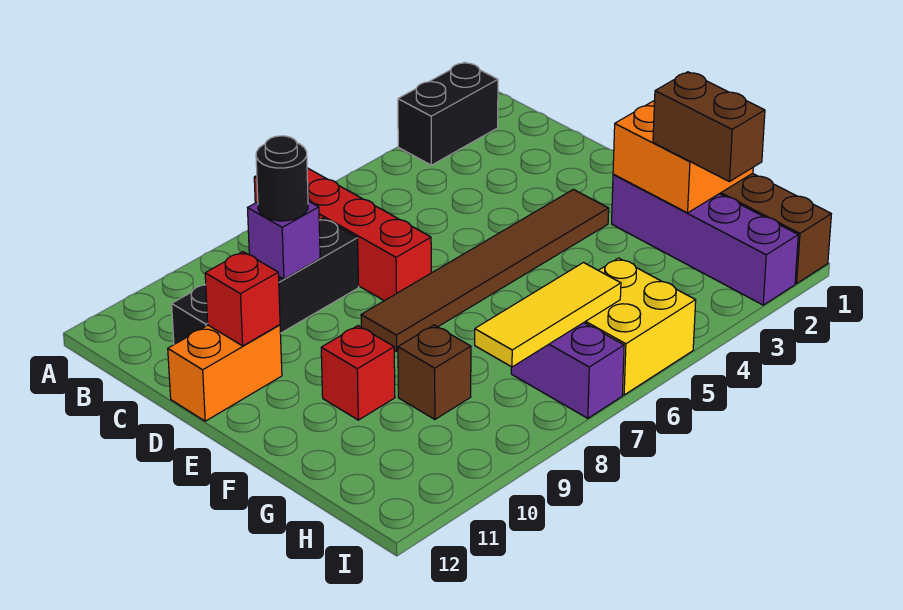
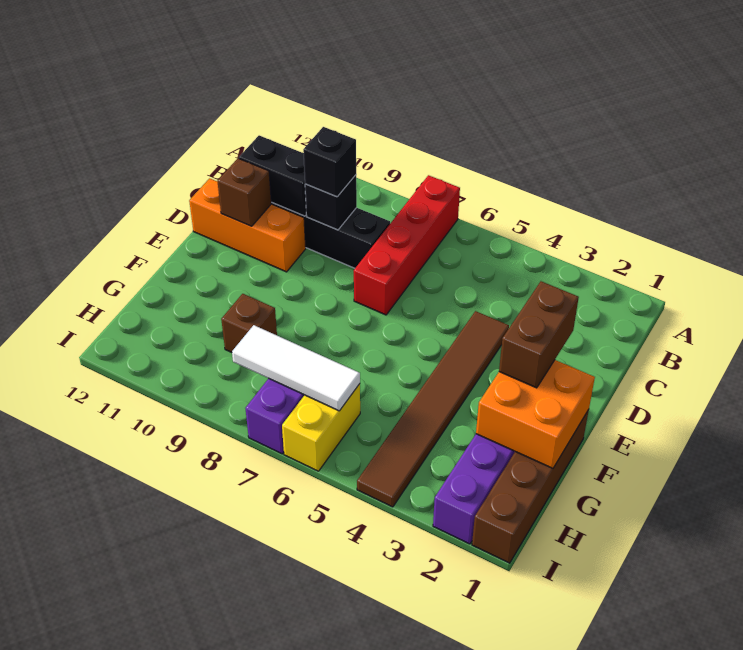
black 1x2 brick [398,62,498,165] -> black 1x2 brick moved to [239,135,306,216]
purple 1x1 brick [248,201,320,279] -> black 1x1 brick [305,175,357,230]
black 1x1 round brick [256,136,308,221] -> black 1x1 brick [303,127,356,197]
orange 1x2 brick [168,325,282,421] -> orange 1x3 brick [189,178,306,272]
red 1x1 brick [205,252,280,346] -> brown 1x1 brick [217,158,272,226]
brown 1x6 tile [361,189,609,351] -> brown 1x6 tile turned to [357,311,509,507]
red 1x1 brick [321,326,395,420] -> none
brown 1x2 brick [653,72,765,182] -> brown 1x2 brick moved to [499,281,579,388]
yellow 2x2 brick [584,258,696,395] -> yellow 1x2 brick [282,384,360,471]
yellow 1x3 tile [475,263,621,367] -> white 1x3 tile [232,325,360,411]

